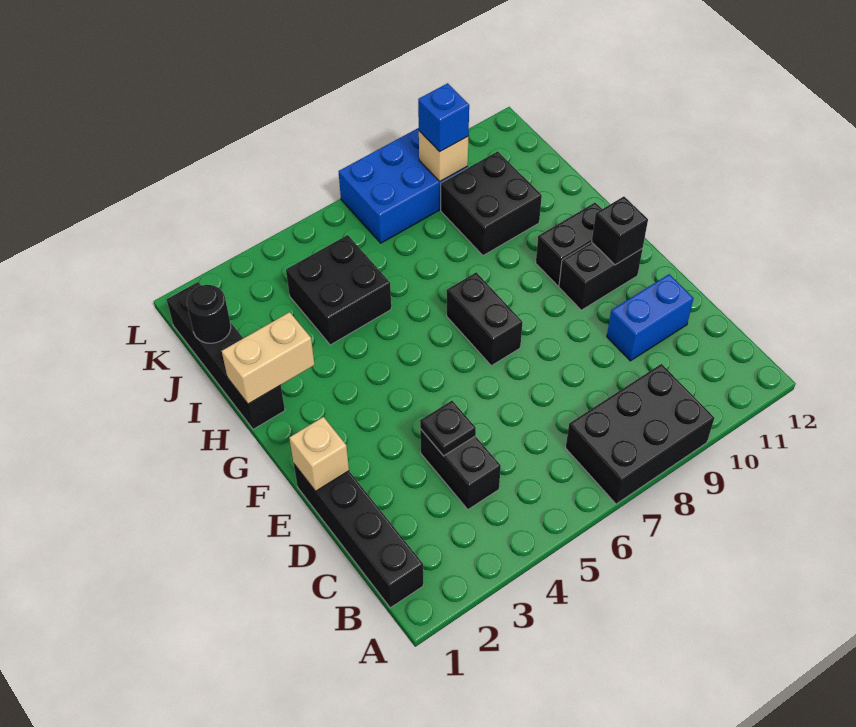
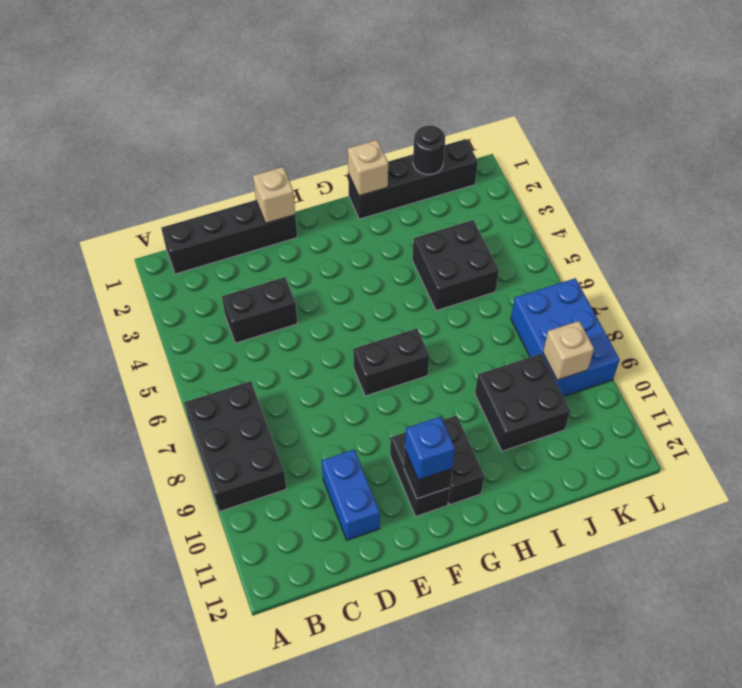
black 1x1 plate [420,401,476,456] -> none
tan 1x2 brick [222,312,315,404] -> tan 1x1 brick [348,140,388,196]
blue 1x1 brick [418,83,469,152] -> blue 1x1 brick moved to [405,417,455,480]

